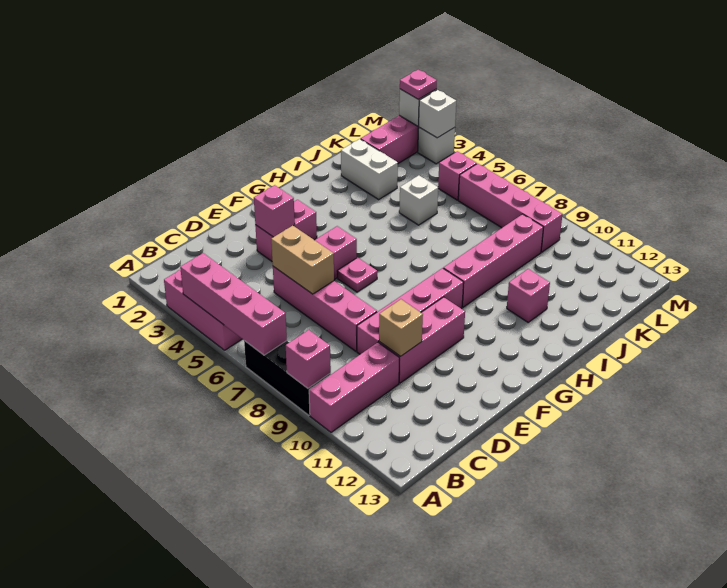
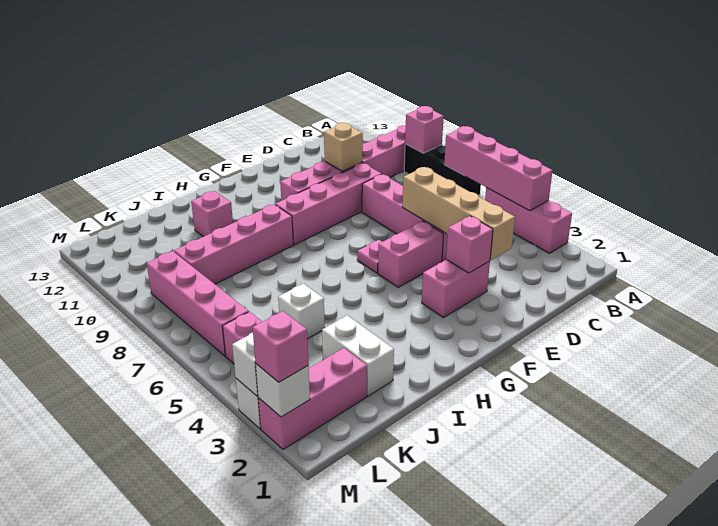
tan 1x2 brick [271,226,334,294] -> tan 1x4 brick [402,167,515,260]
pink 1x1 plate [400,70,437,99] -> pink 1x1 brick [253,311,308,382]

